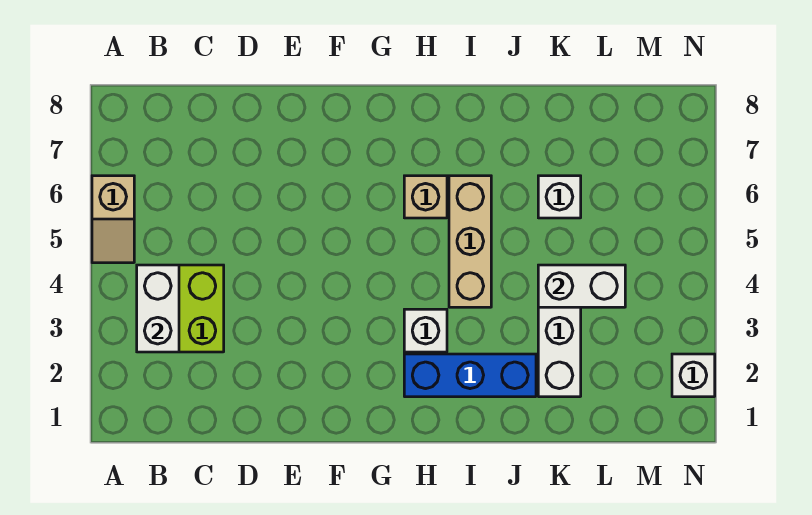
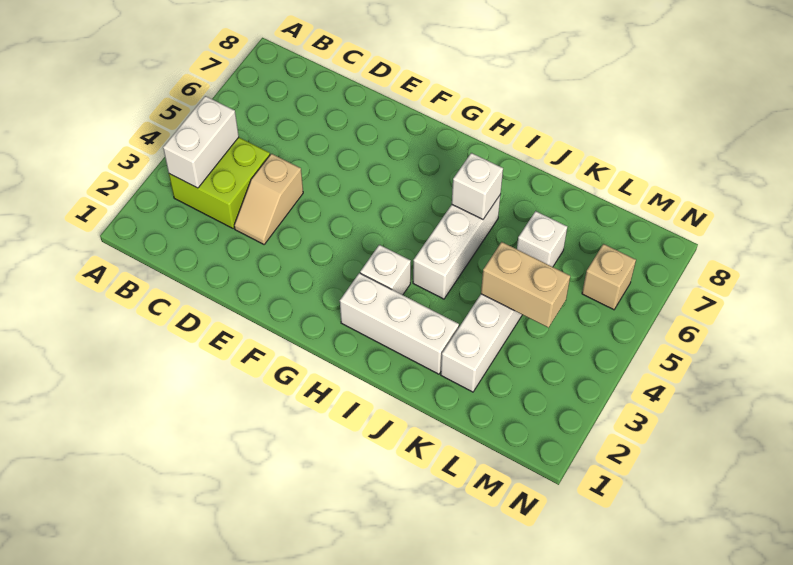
tan 1x2 slope [92,176,134,263] -> tan 1x2 slope moved to [234,154,303,244]
blue 1x3 brick [404,354,536,397] -> white 1x3 brick [340,273,459,374]
tan 1x1 brick [404,176,447,218] -> tan 1x1 brick moved to [582,244,636,310]
tan 1x3 brick [449,176,491,307] -> white 1x3 brick [413,194,501,299]
white 1x2 brick [538,265,625,307] -> tan 1x2 brick [481,242,570,328]
white 1x1 brick [672,354,715,397] -> white 1x1 brick moved to [452,153,503,219]

